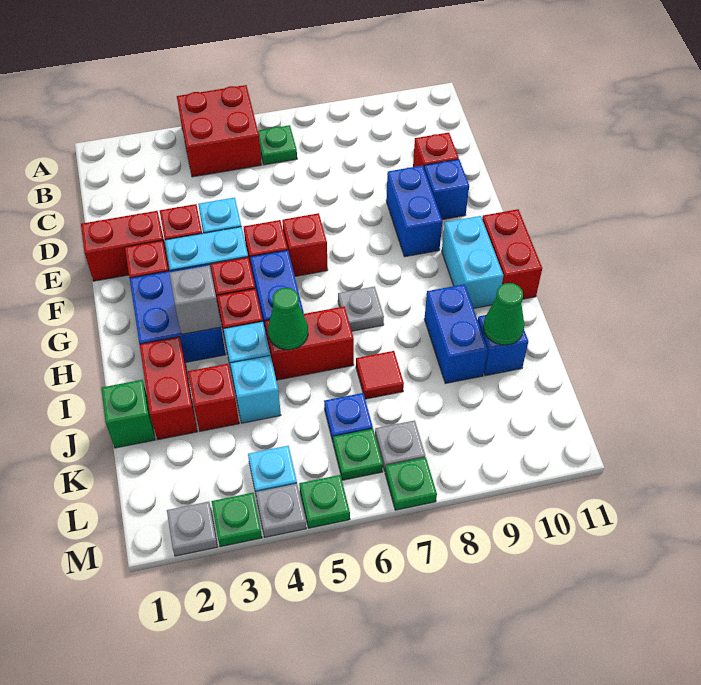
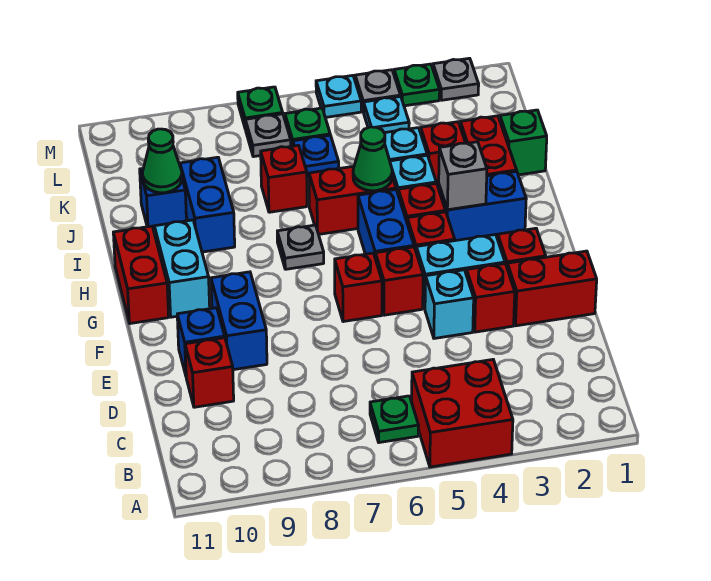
blue 2x2 brick [130,264,226,363] -> blue 1x2 brick [439,171,526,241]
red 1x1 tile [356,351,404,399] -> red 1x1 brick [261,145,307,212]
green 1x1 plate [299,475,350,528] -> cyan 1x1 plate [316,75,361,118]

